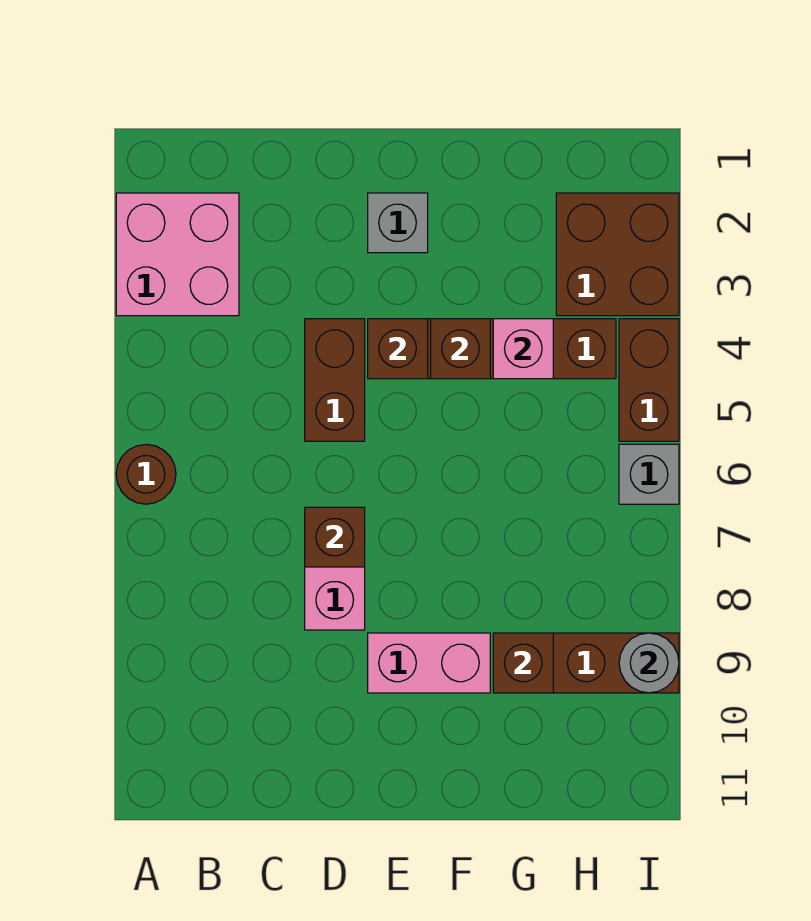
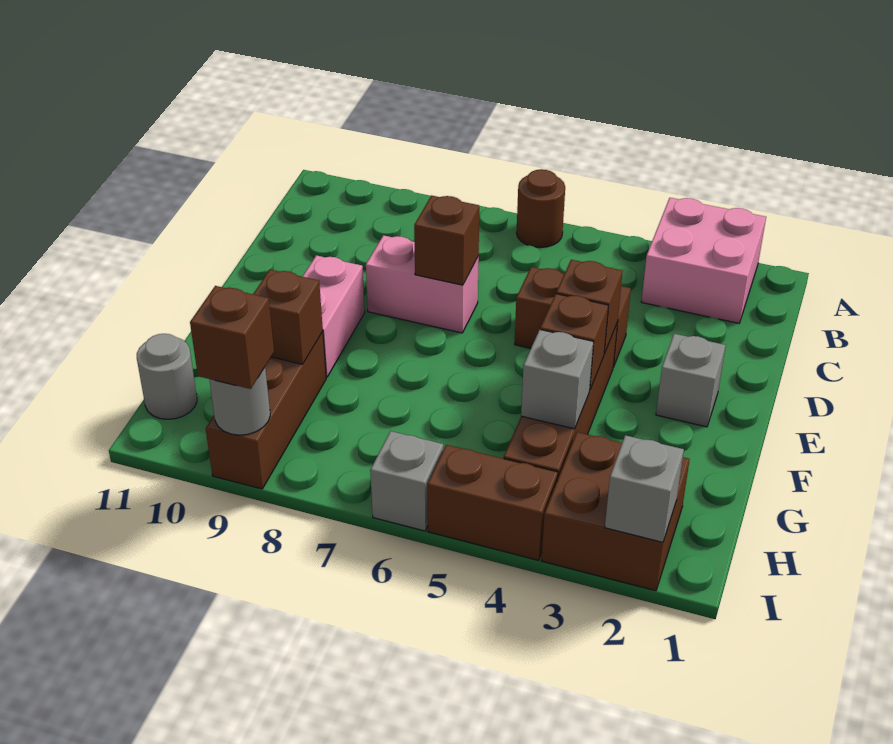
pink 1x1 brick [493,319,553,379] -> grey 1x1 brick [521,330,594,429]
none -> grey 1x1 round brick [137,334,197,419]
none -> grey 1x1 brick [605,435,684,542]
none -> brown 1x1 brick [190,286,274,389]

